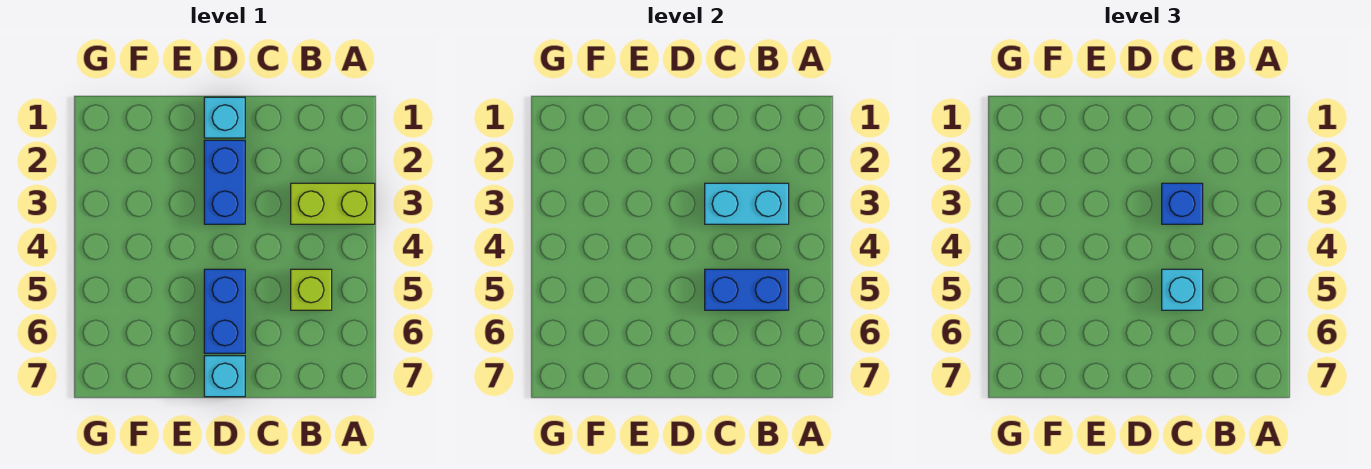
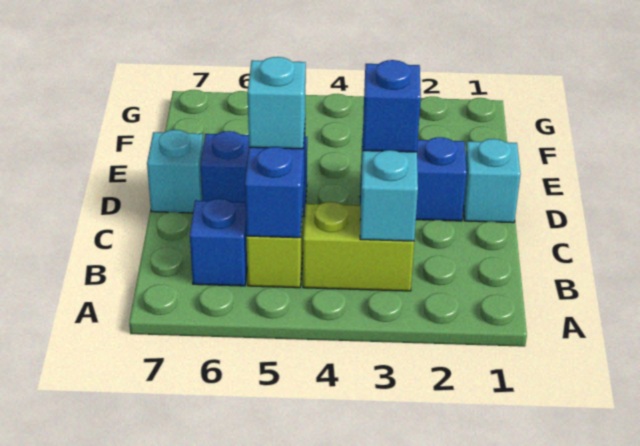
lime 1x2 brick [291,183,375,224] -> lime 1x2 brick turned to [303,202,414,291]
none -> blue 1x1 brick [190,198,247,286]

